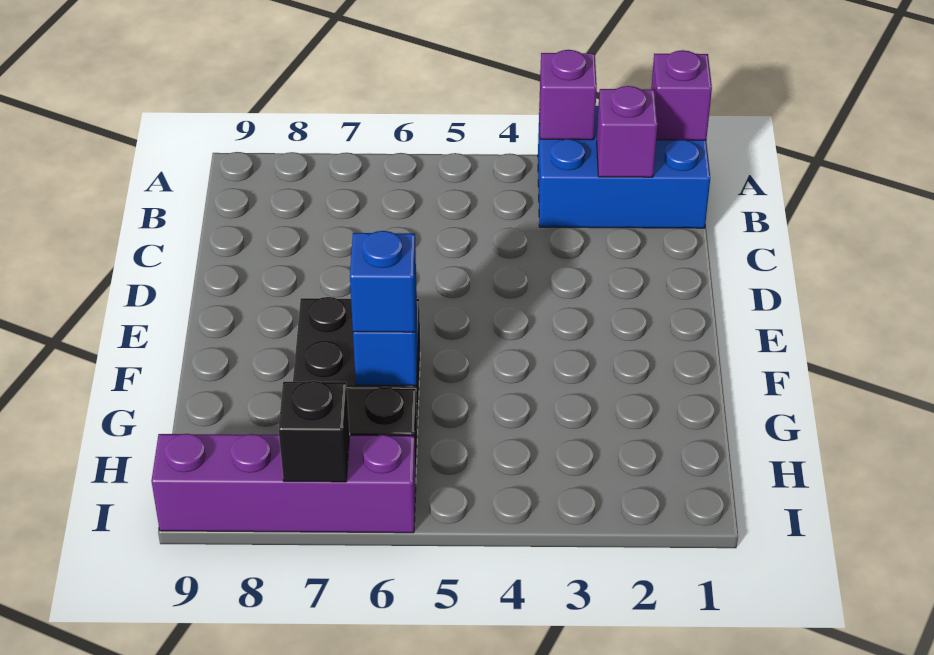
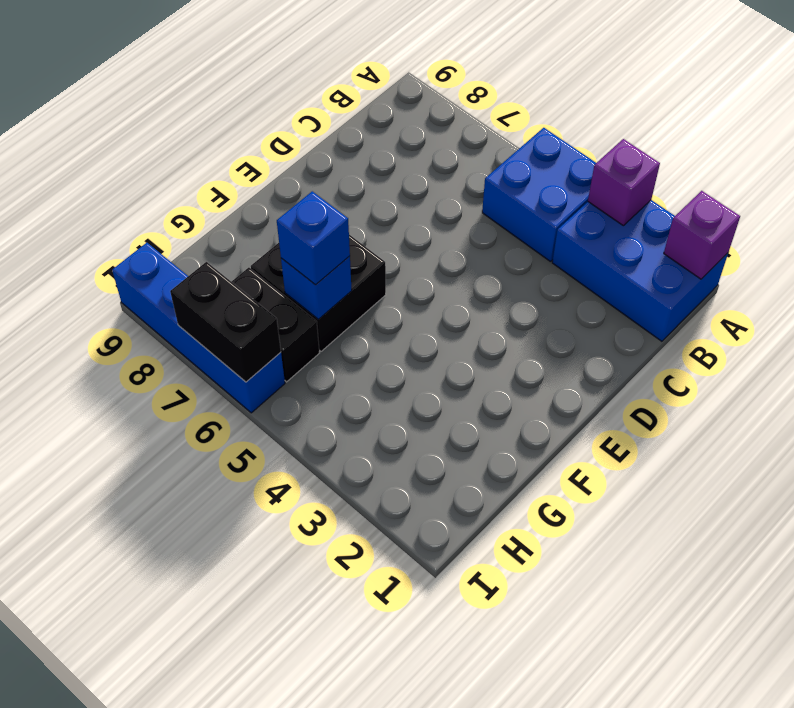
none -> blue 2x2 brick [482,128,596,262]
purple 1x1 brick [597,86,657,177] -> none
purple 1x4 brick [151,434,416,533] -> blue 1x4 brick [112,243,285,413]
black 1x1 brick [279,381,350,482] -> black 1x2 brick [170,262,281,382]

